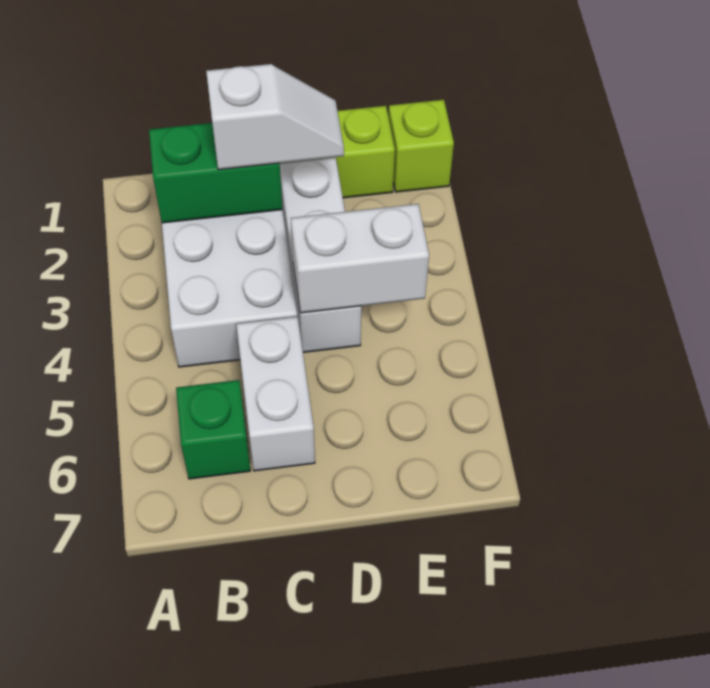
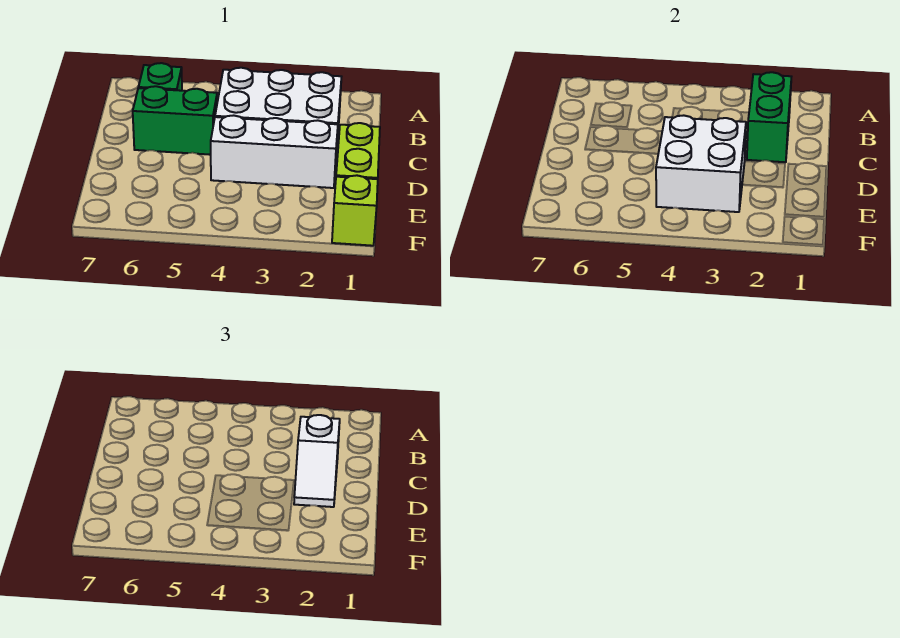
white 1x2 brick [236,316,315,471] -> green 1x2 brick [133,86,217,155]
white 1x2 brick [291,204,429,313] -> white 2x2 brick [656,115,746,212]

